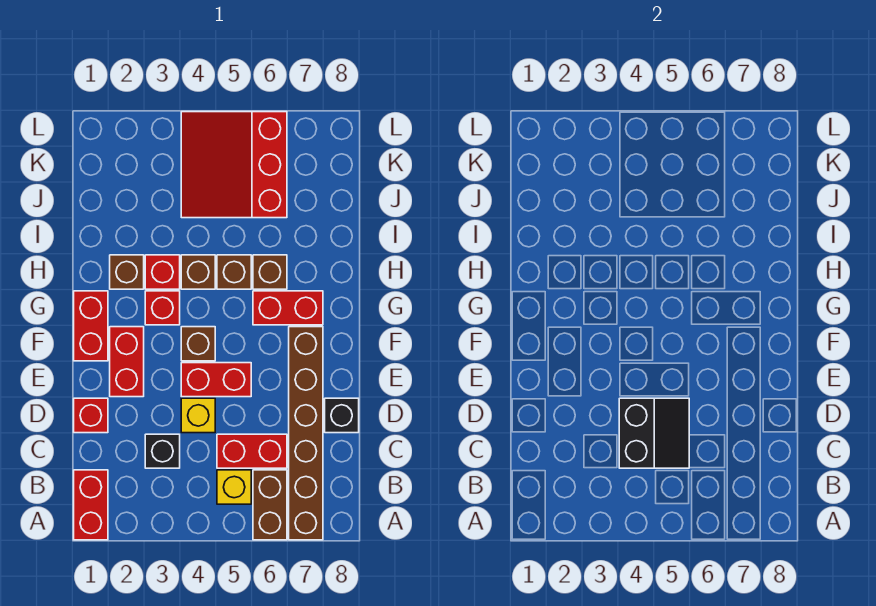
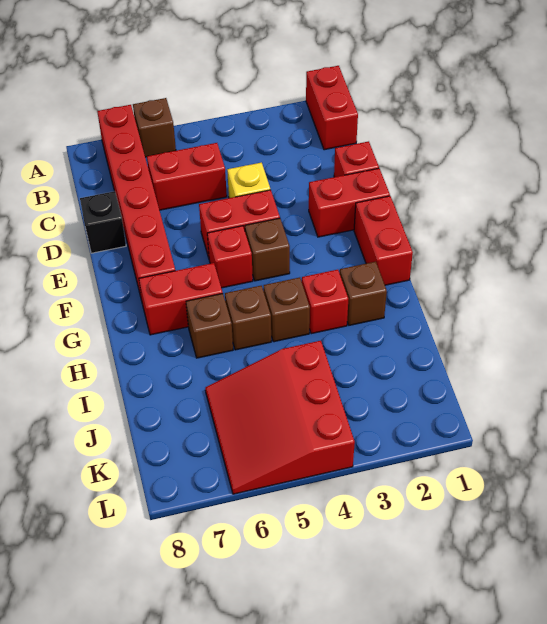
brown 1x2 brick [253,470,287,540] -> brown 1x1 brick [133,98,176,157]
brown 1x6 brick [289,327,323,540] -> red 1x6 brick [97,105,175,301]
yellow 1x1 brick [217,470,251,504] -> none
black 1x1 brick [145,434,180,468] -> none
black 2x2 slope [619,398,689,468] -> none
red 1x2 brick [110,327,144,397] -> red 1x2 brick turned to [309,168,390,237]
red 1x1 brick [145,291,180,325] -> red 1x1 brick moved to [207,226,253,288]
red 3x3 slope [181,112,287,218] -> red 3x3 slope turned to [205,341,355,494]

